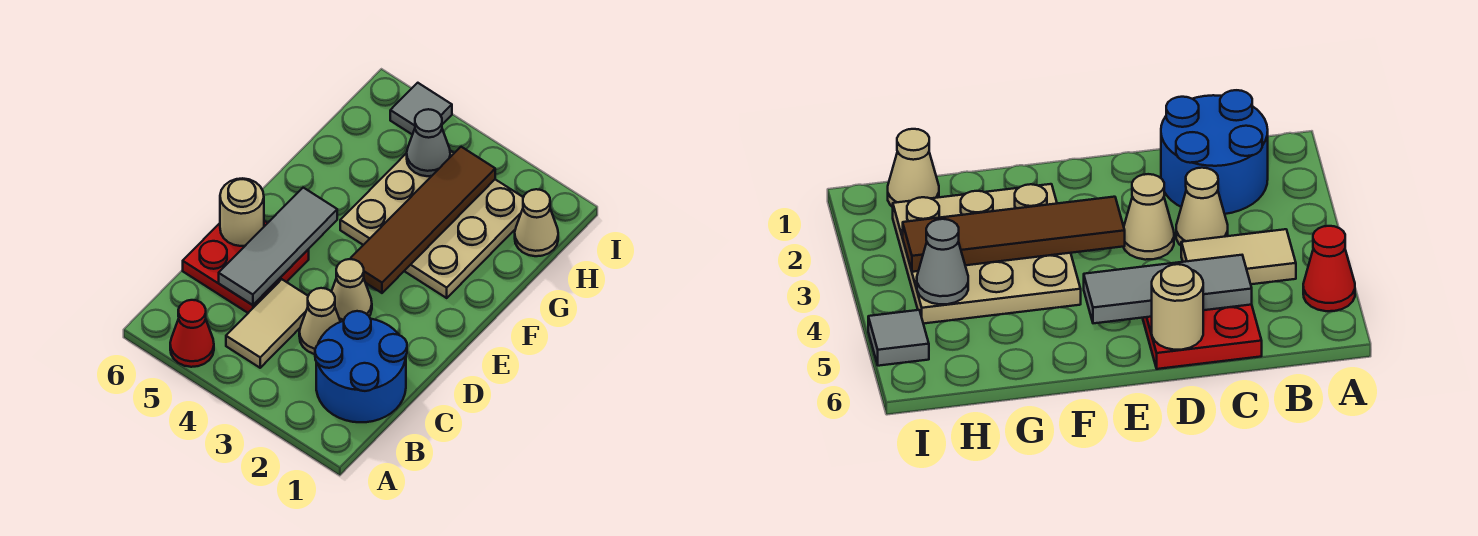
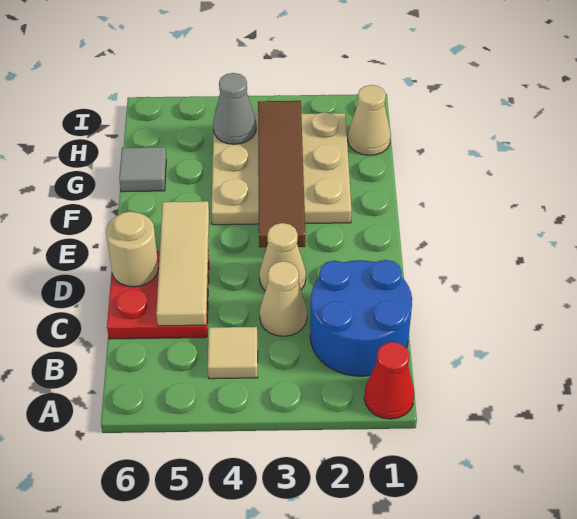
red 1x1 cone [170,300,214,367] -> red 1x1 cone moved to [364,342,415,419]
tan 1x2 tile [226,279,308,368] -> tan 1x1 tile [208,327,258,379]
grey 1x3 tile [219,188,337,305] -> tan 1x3 tile [156,201,209,326]
grey 1x1 tile [390,83,452,135] -> grey 1x1 tile moved to [119,147,166,192]

